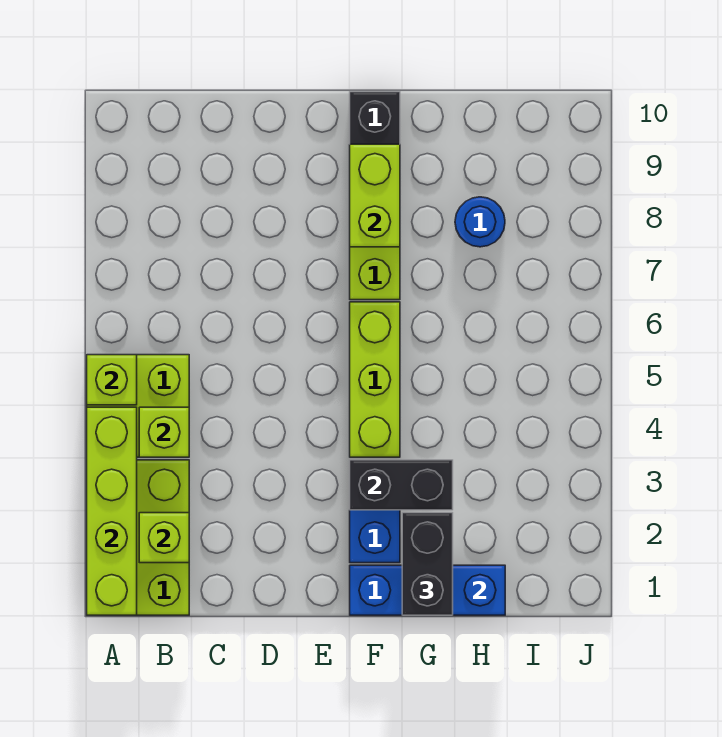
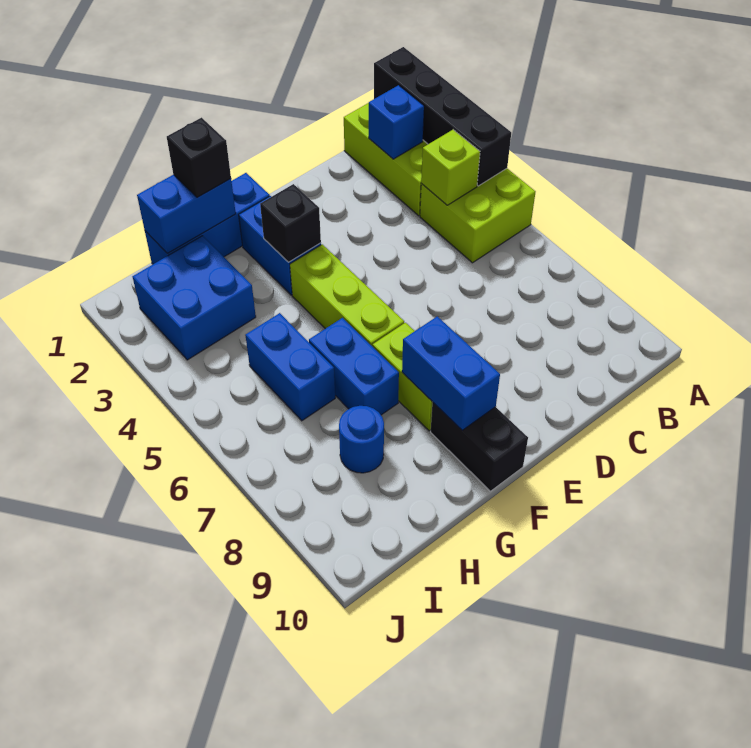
lime 1x4 brick [87,407,137,615] -> black 1x4 brick [374,47,511,186]
lime 1x1 brick [87,355,137,405] -> none
lime 1x1 brick [139,513,189,563] -> blue 1x1 brick [369,85,424,159]
black 1x2 brick [350,460,453,510] -> black 1x1 brick [260,184,321,262]
lime 1x2 brick [350,144,400,247] -> blue 1x2 brick [402,316,500,430]
black 1x2 brick [402,513,453,615] -> black 1x1 brick [167,118,231,197]
none -> blue 1x2 brick [309,318,399,415]
none -> blue 2x2 brick [132,236,256,360]
none -> blue 1x2 brick [245,313,335,421]

